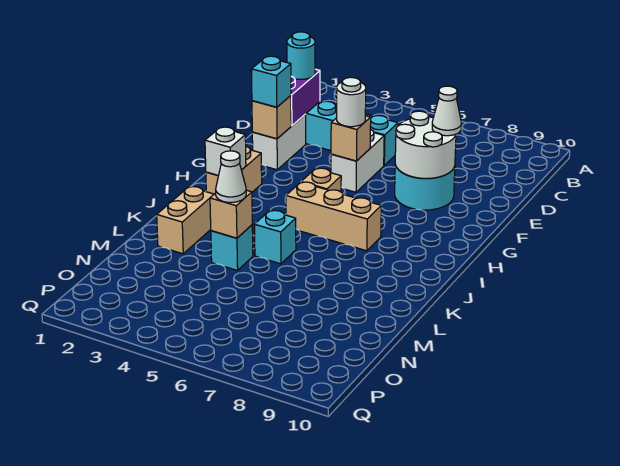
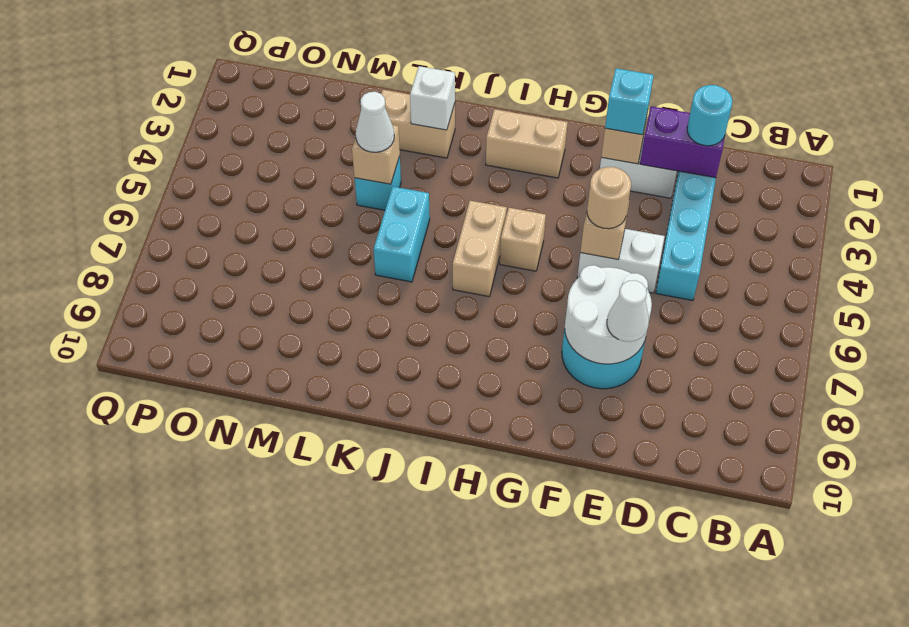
white 1x1 round brick [337,77,366,127] -> tan 1x1 round brick [587,167,631,229]
white 1x1 brick [205,127,246,176] -> white 1x1 brick moved to [410,66,455,130]
tan 1x3 brick [286,182,381,251] -> tan 1x2 brick [453,201,507,296]
cyan 1x1 brick [255,211,296,264] -> cyan 1x2 brick [374,187,430,282]

